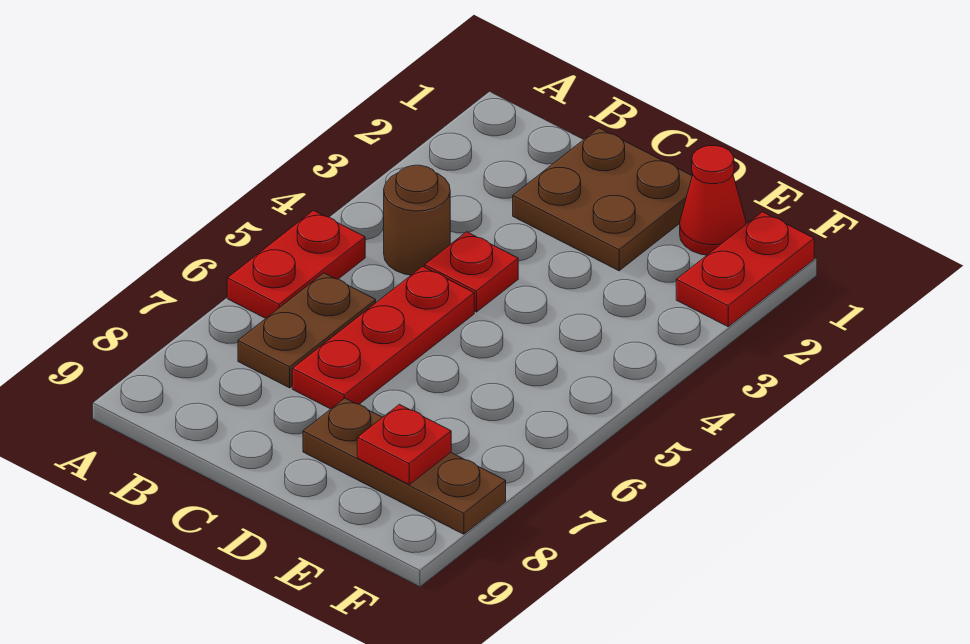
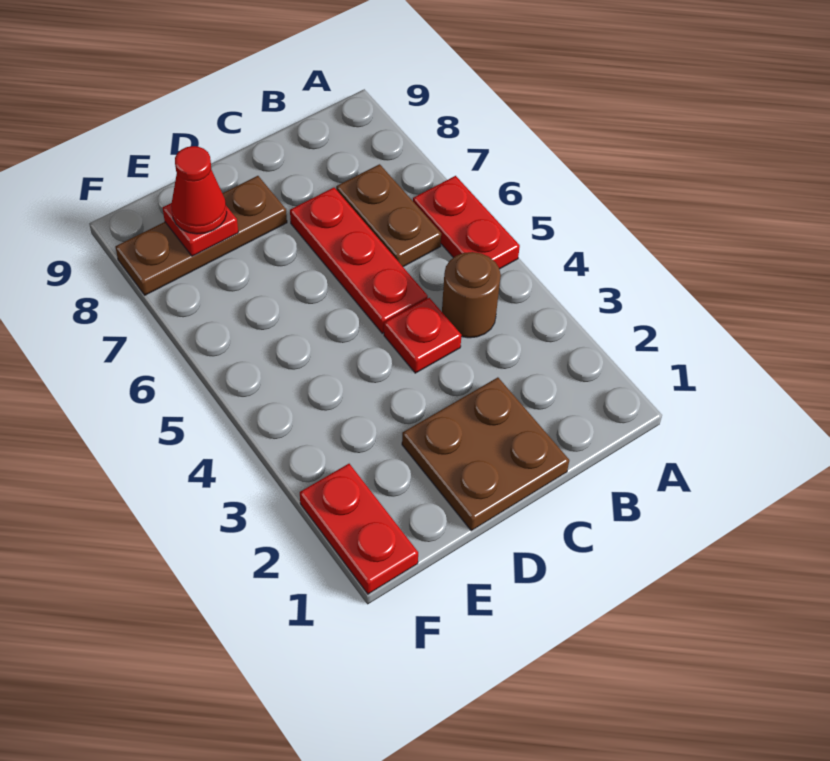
red 1x1 cone [680,146,746,255] -> red 1x1 cone moved to [171,146,227,234]

